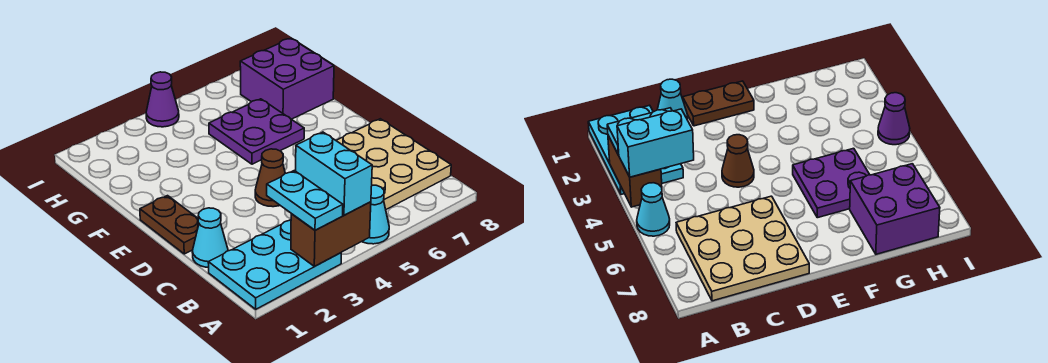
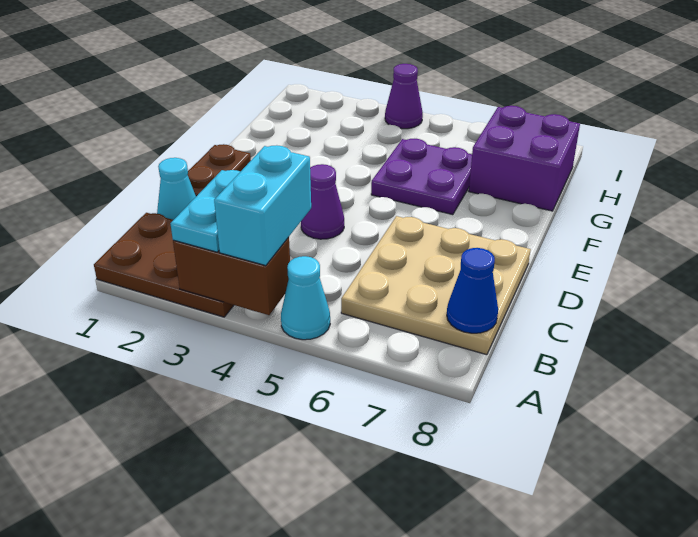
cyan 2x3 plate [208,220,341,309] -> brown 2x3 plate [94,213,234,317]
none -> blue 1x1 cone [447,248,498,333]
brown 1x1 cone [255,149,285,207] -> purple 1x1 cone [301,164,344,239]

